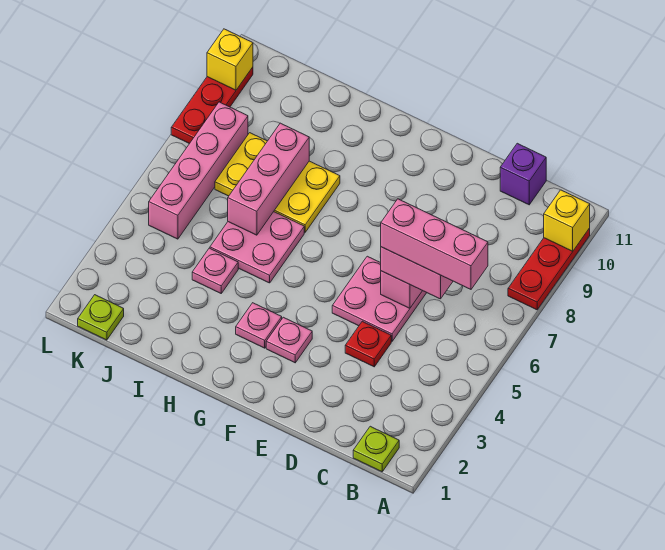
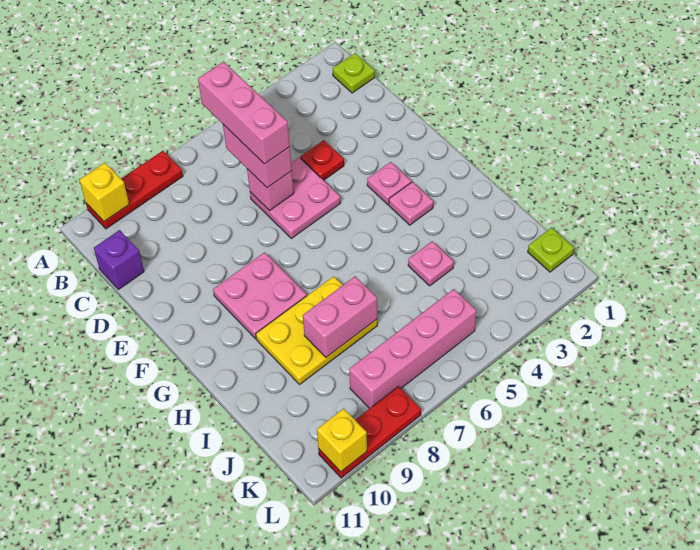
pink 2x2 plate [210,212,304,283] -> pink 2x2 plate moved to [213,252,307,339]
yellow 2x3 plate [215,133,340,232] -> yellow 2x3 plate turned to [256,276,377,384]
pink 1x3 brick [228,123,309,235] -> pink 1x2 brick [303,276,377,357]

